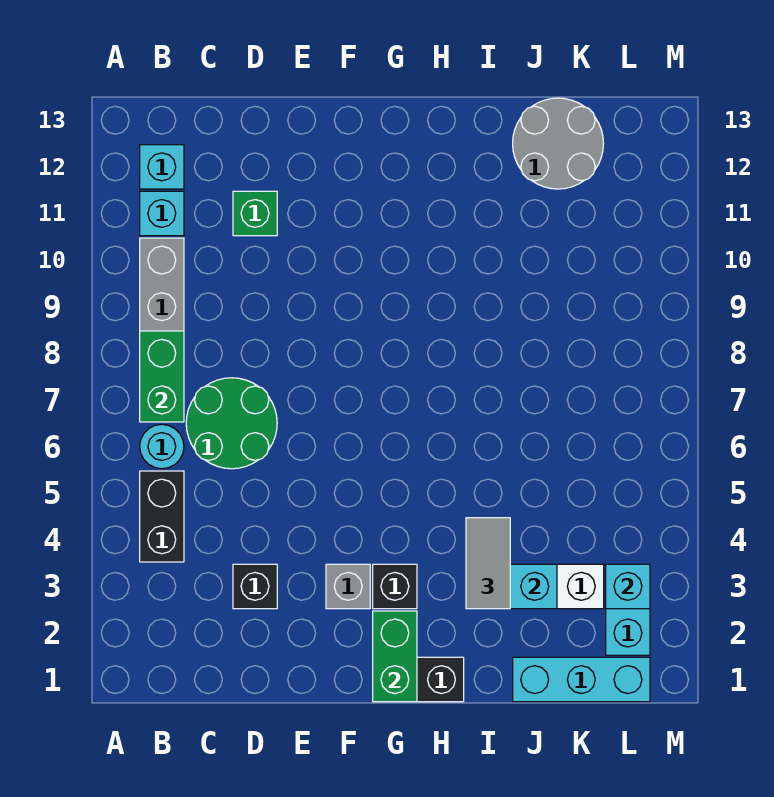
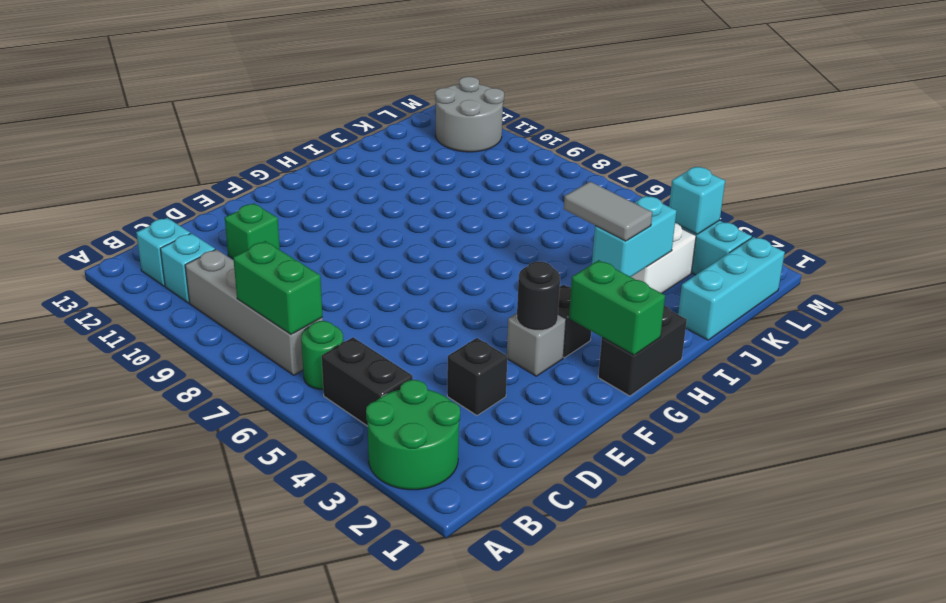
cyan 1x1 round brick [140,424,184,469] -> green 1x1 round brick [301,321,343,389]
green 2x2 round brick [186,378,277,469] -> green 2x2 round brick moved to [366,380,460,490]
none -> black 1x1 round brick [517,262,560,330]
grey 2x2 round brick [513,98,604,189] -> grey 2x2 round brick moved to [435,77,504,152]

